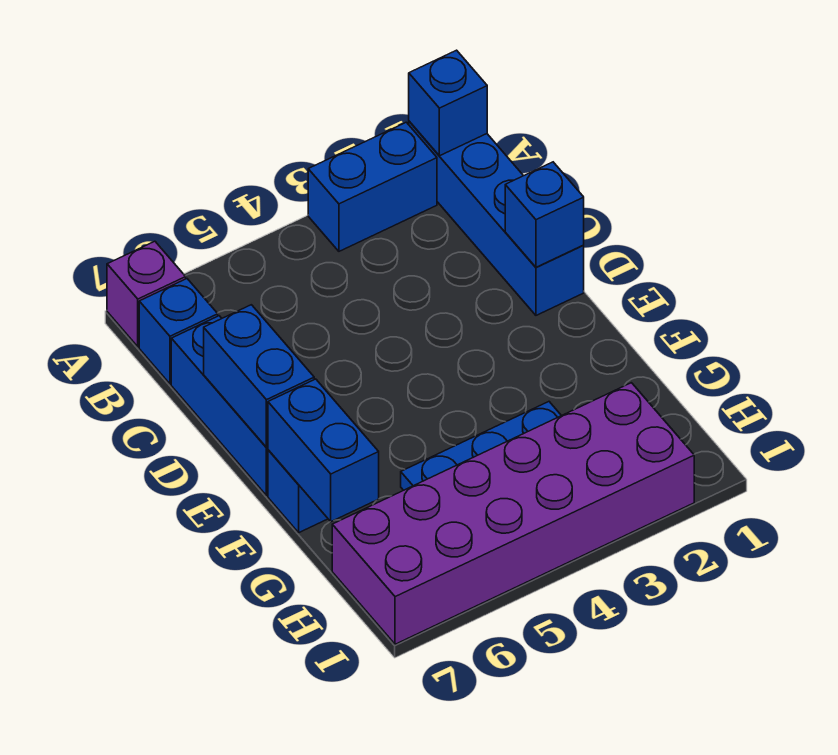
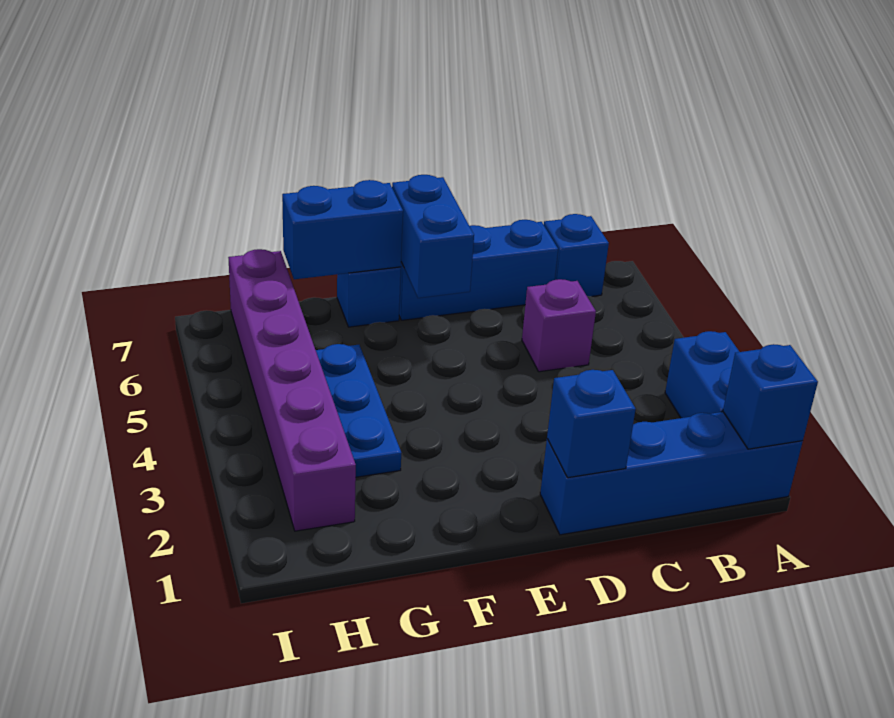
purple 1x1 brick [107,241,186,347] -> purple 1x1 brick moved to [522,279,596,372]
blue 1x2 brick [204,305,314,447] -> blue 1x2 brick turned to [392,175,474,298]
purple 2x6 brick [332,383,694,644] -> purple 1x6 brick [228,249,356,531]

